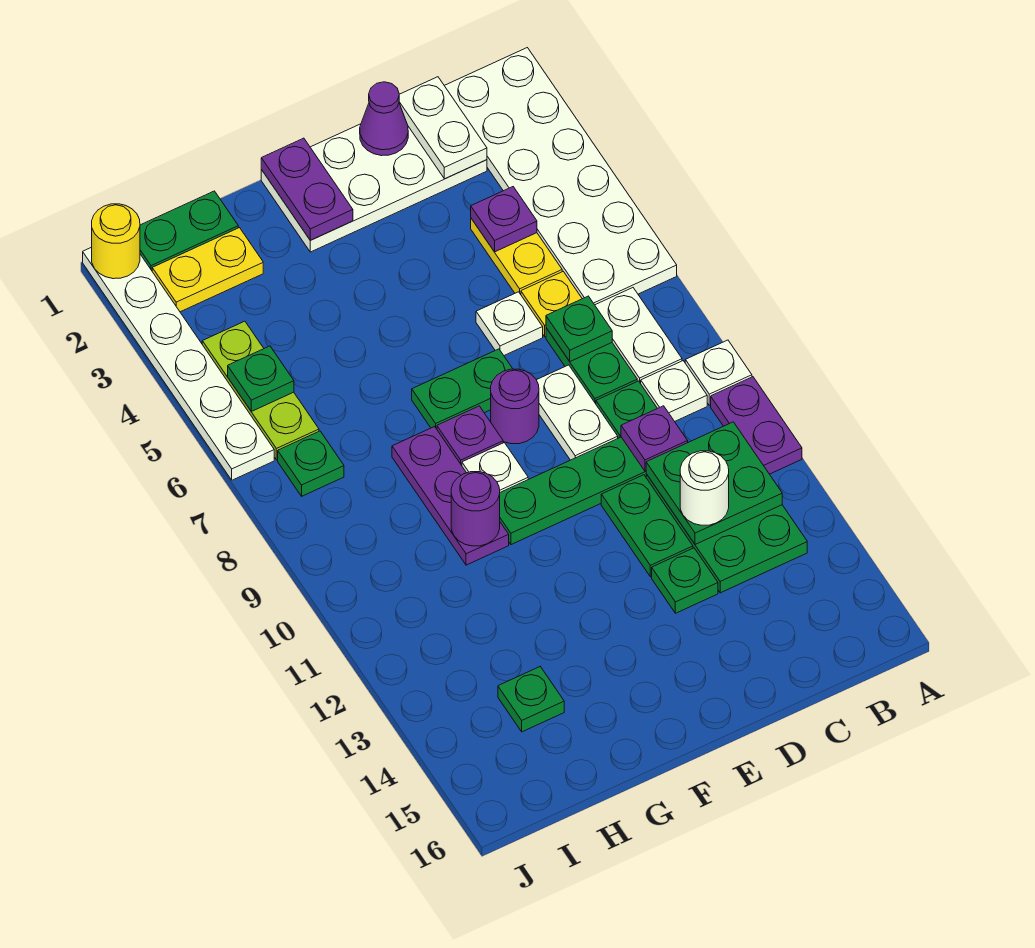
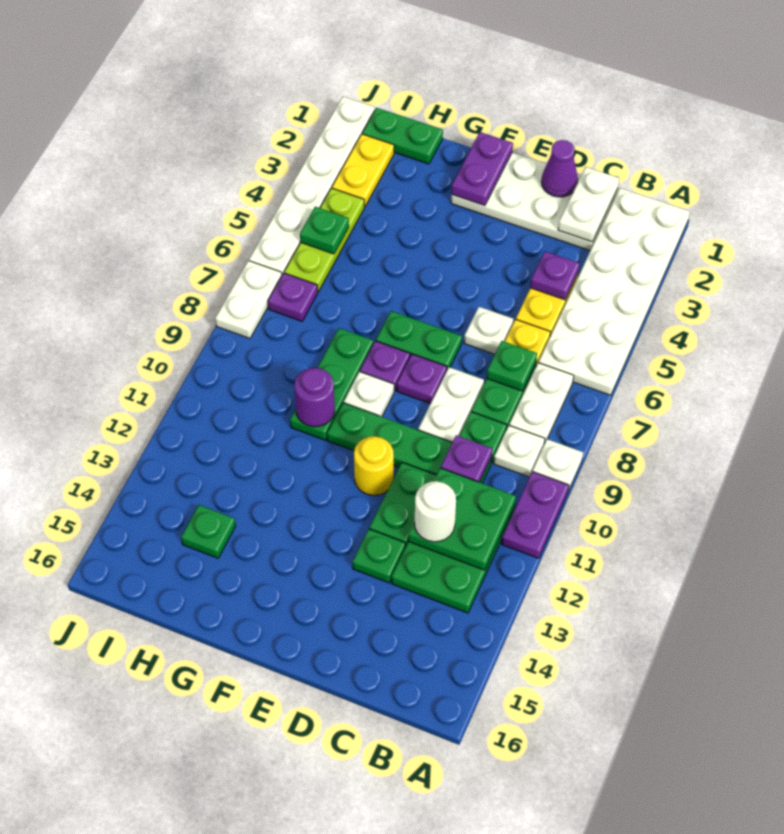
purple 1x1 round brick [491,369,539,444] -> purple 1x1 plate [397,354,447,404]
purple 1x3 plate [392,427,509,565] -> green 1x3 plate [290,328,373,440]
yellow 1x2 plate [152,228,263,312] -> yellow 1x2 plate turned to [332,134,394,207]
green 1x1 plate [278,431,344,496] -> purple 1x1 plate [268,273,318,321]
yellow 1x1 round brick [92,204,140,279] -> yellow 1x1 round brick moved to [354,436,394,495]
none -> white 1x2 plate [215,261,282,338]

